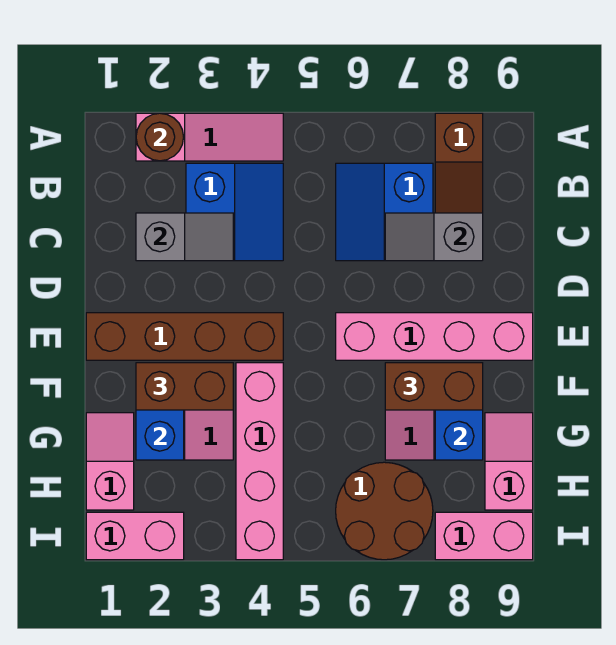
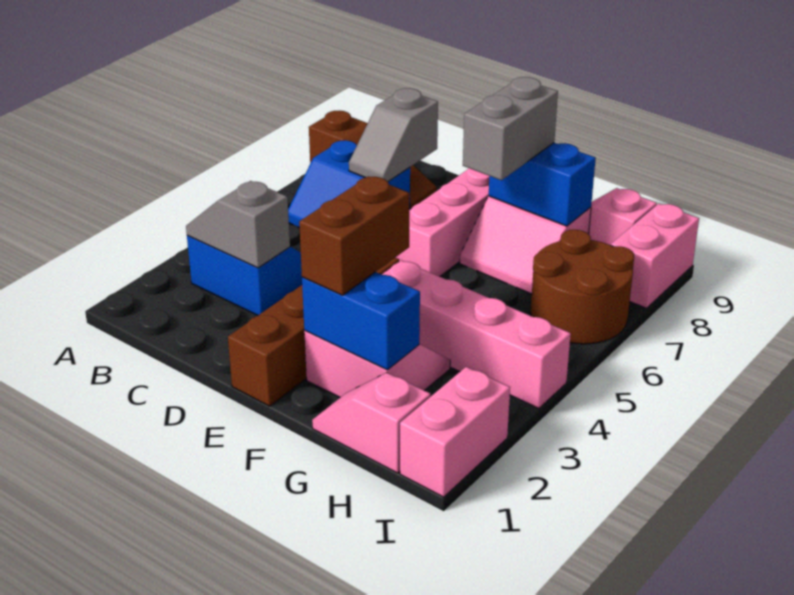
pink 1x3 slope [136,113,283,161] -> none
brown 1x1 round brick [136,113,184,161] -> none
grey 1x2 slope [136,213,233,261] -> grey 1x2 slope turned to [186,181,290,268]
brown 1x2 brick [385,363,483,410] -> grey 1x2 brick [463,77,558,180]

